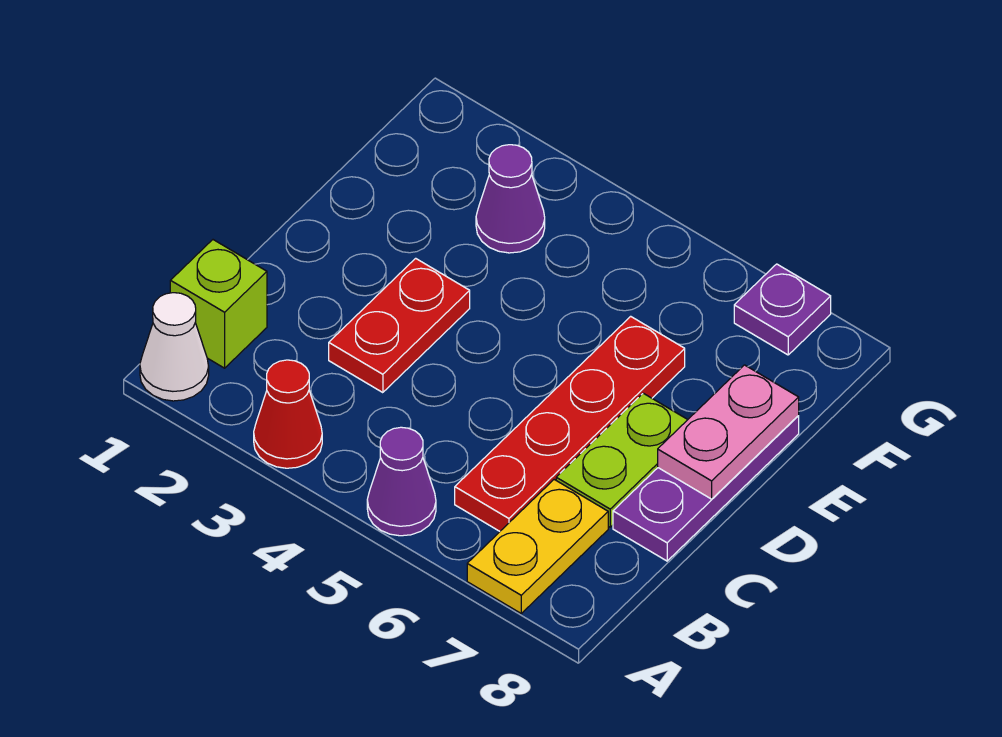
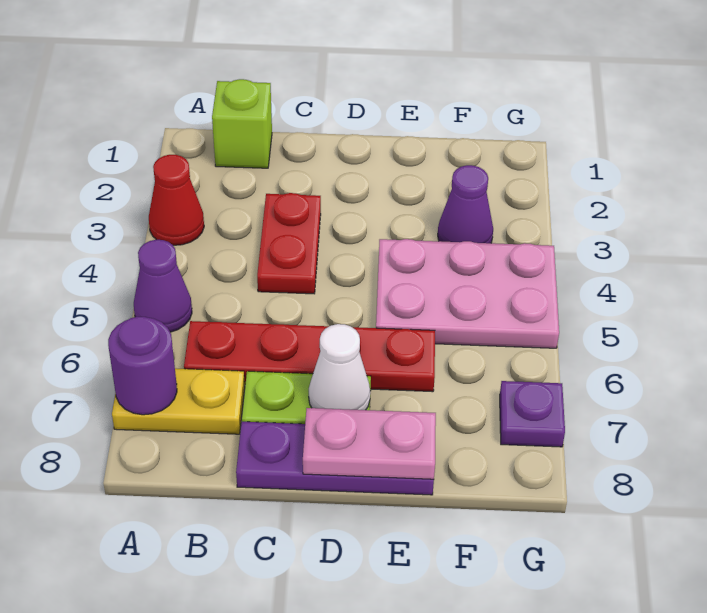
white 1x1 cone [140,293,209,401] -> white 1x1 cone moved to [309,324,370,410]
none -> purple 1x1 round brick [108,317,177,415]
red 1x2 plate [329,258,470,393] -> red 1x2 plate turned to [257,193,321,294]
none -> pink 2x3 plate [376,239,559,348]

